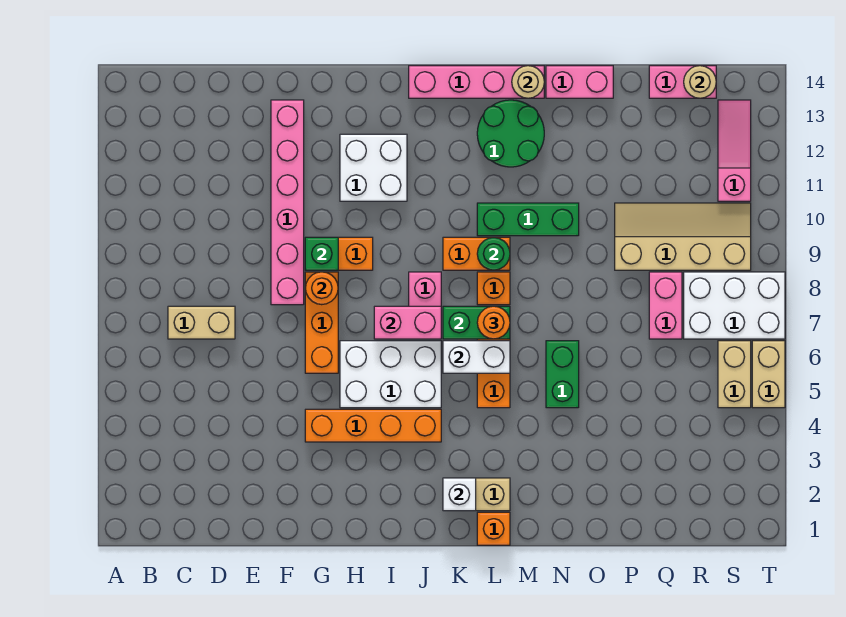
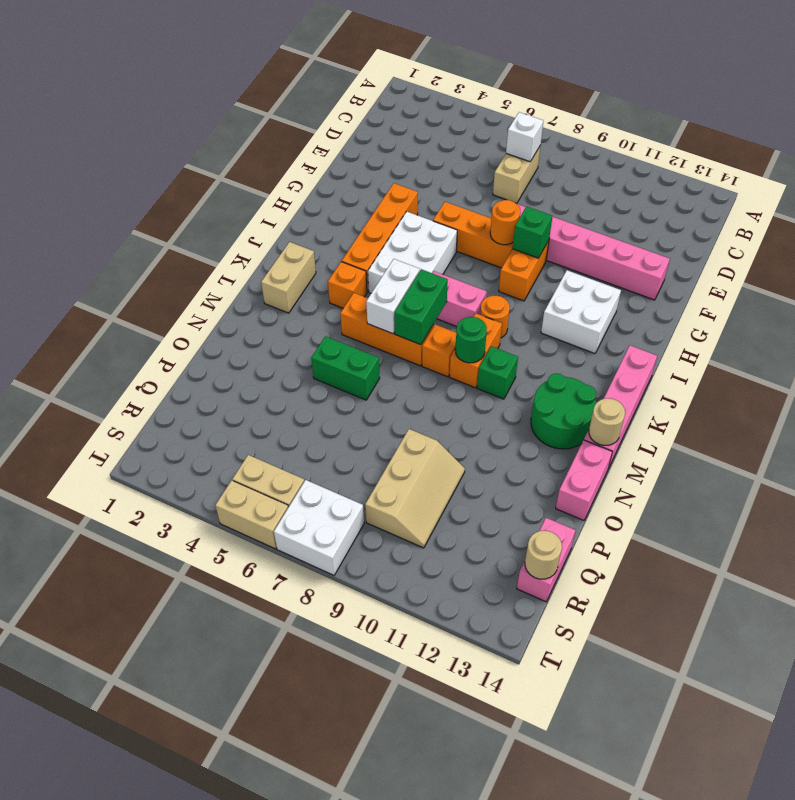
pink 1x2 brick [374,306,441,339] -> none
white 1x1 brick [443,478,476,511] -> white 1x1 brick moved to [506,112,543,162]
orange 1x1 brick [477,512,510,545] -> orange 1x1 brick moved to [328,262,367,308]
orange 1x1 round brick [477,306,510,339] -> orange 1x1 round brick moved to [480,296,510,338]
green 1x3 brick [477,203,579,236] -> green 1x1 brick [477,346,518,399]
tan 2x4 slope [615,203,751,270] -> tan 2x3 slope [365,429,465,548]
pink 1x2 brick [649,272,682,339] -> none
white 2x3 brick [684,272,785,339] -> white 2x2 brick [274,480,364,575]
pink 1x3 slope [718,100,751,201] -> none

